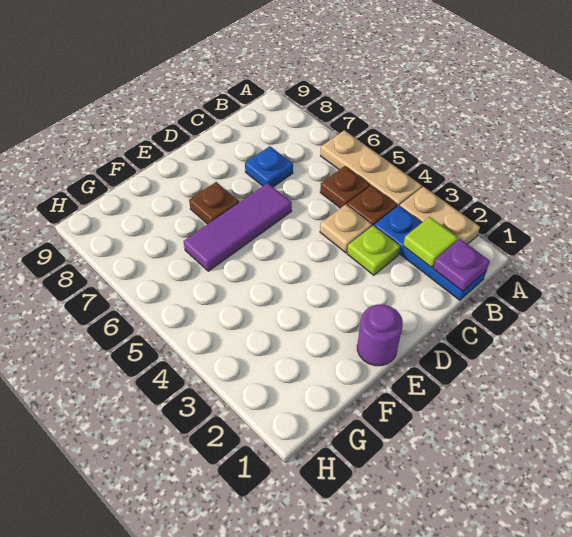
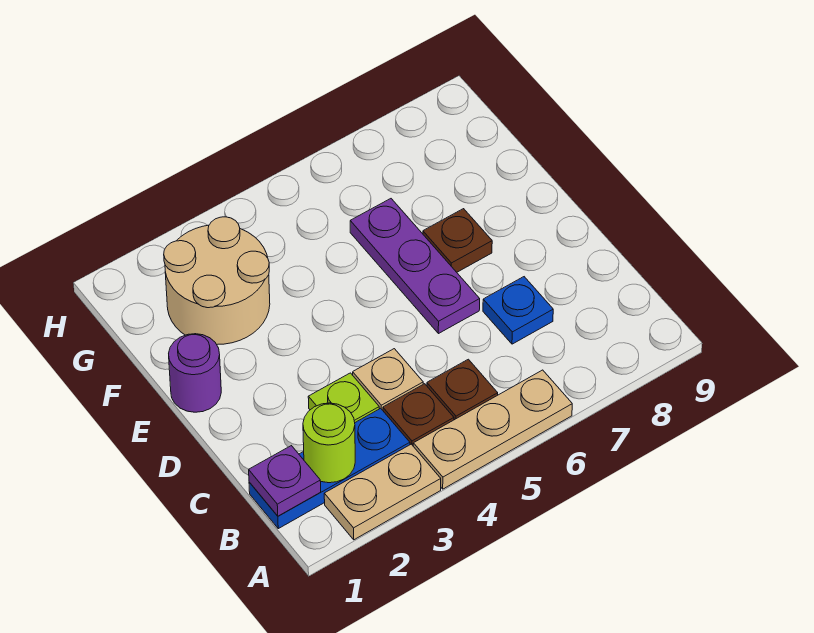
lime 1x1 tile [403,217,458,267] -> lime 1x1 round brick [303,403,355,483]
purple 1x3 tile [183,183,292,271] -> purple 1x3 plate [350,199,480,334]
none -> tan 2x2 round brick [164,217,270,344]

